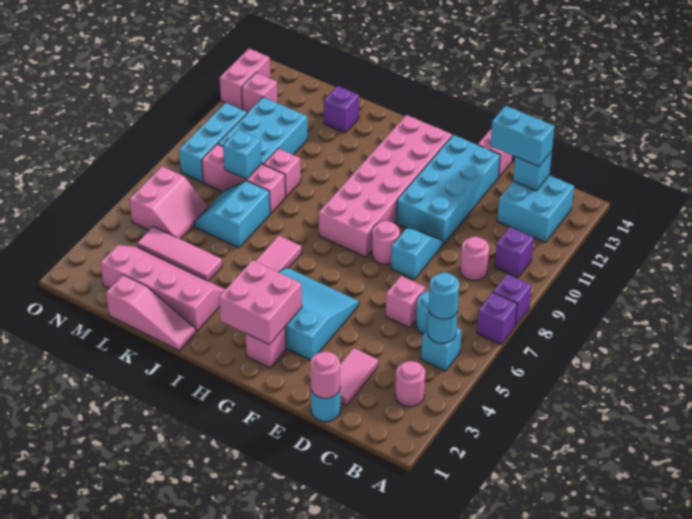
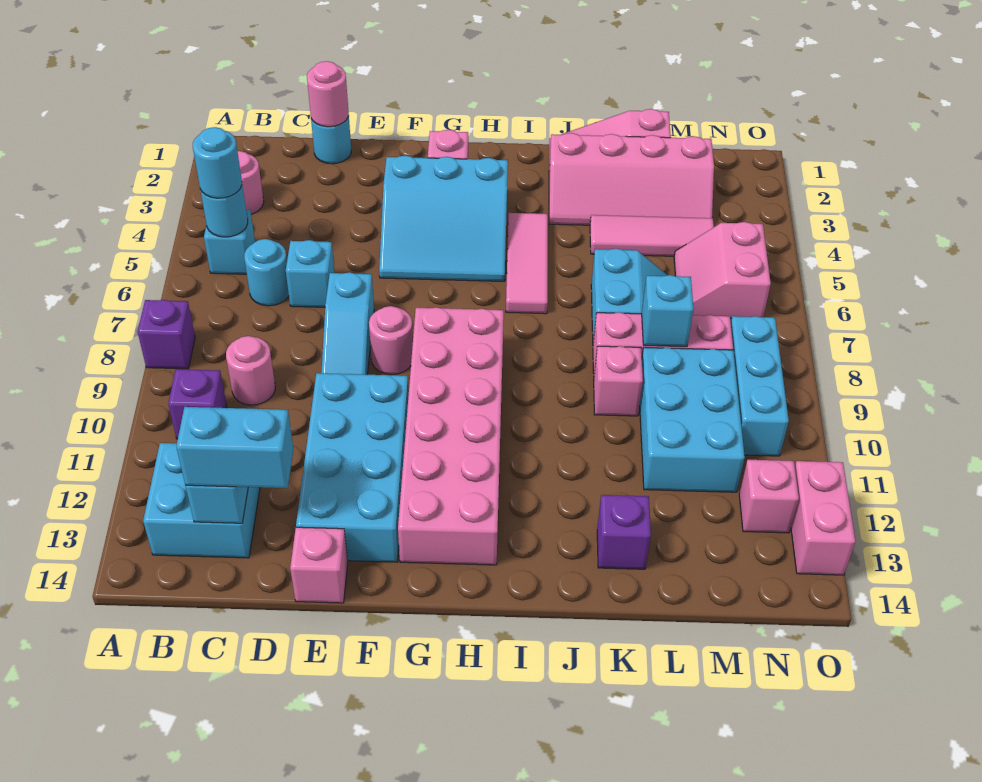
purple 1x1 brick [477,292,517,344] -> none
pink 1x2 tile [340,348,378,405] -> none
pink 1x1 brick [386,276,425,328] -> cyan 1x1 brick [286,240,335,307]
cyan 1x2 slope [391,228,443,279] -> cyan 1x3 slope [321,272,374,375]
pink 2x2 brick [219,260,302,344] -> none

